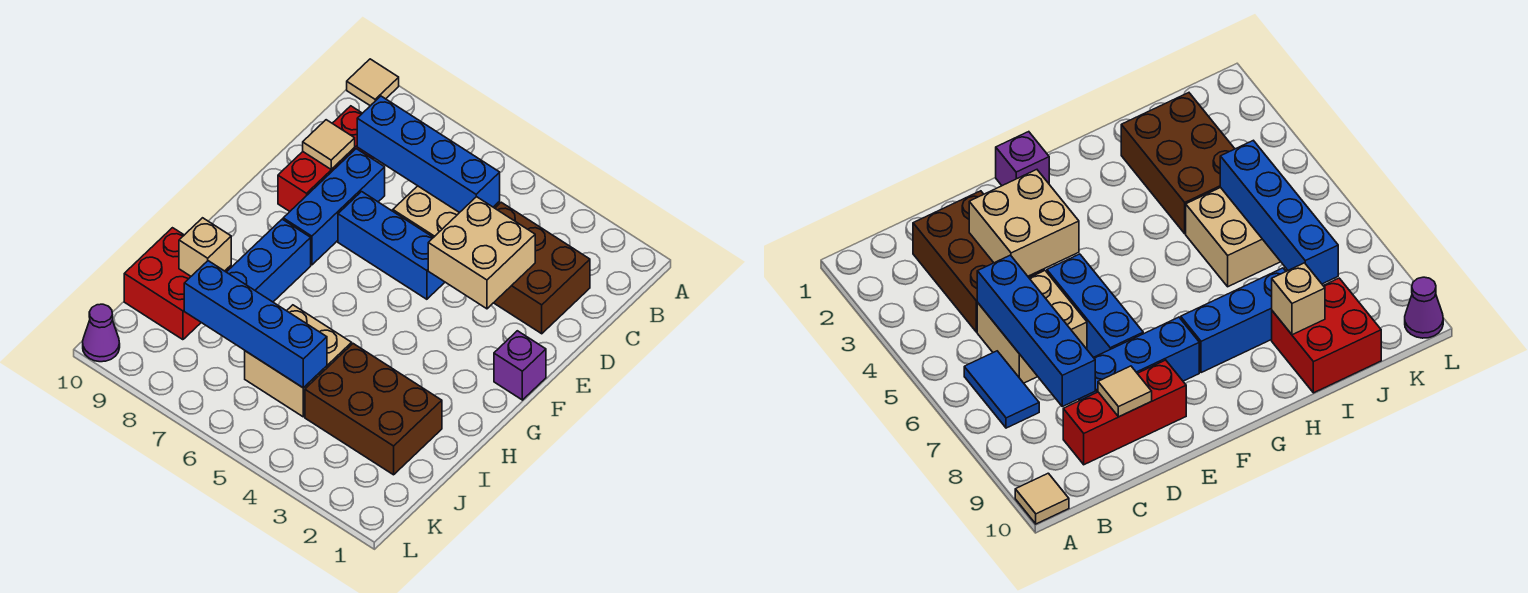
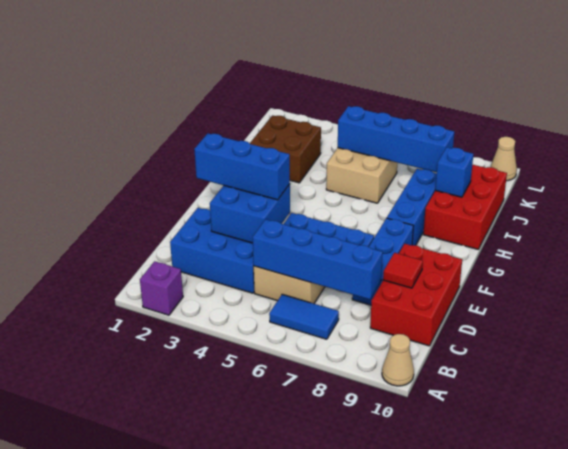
tan 1x1 tile [347,59,399,106] -> tan 1x1 cone [382,334,414,386]
brown 2x3 brick [494,202,590,334] -> blue 2x3 brick [170,208,254,293]
red 1x3 brick [278,106,374,211] -> red 2x3 brick [370,244,462,346]
tan 2x2 brick [428,197,535,309] -> blue 2x2 brick [210,184,290,243]
tan 1x1 tile [303,120,355,169] -> red 1x1 tile [383,253,423,288]
none -> blue 1x3 brick [194,133,290,200]
purple 1x1 brick [494,331,546,400] -> purple 1x1 brick moved to [140,261,183,315]
brown 2x3 brick [305,344,442,475] -> brown 2x2 brick [250,115,321,183]
red 2x2 brick [124,228,231,340] -> red 2x3 brick [423,164,507,249]
tan 1x1 brick [179,218,231,276] -> blue 1x1 brick [435,147,473,197]
purple 1x1 cone [83,304,120,362] -> tan 1x1 cone [491,137,517,181]

